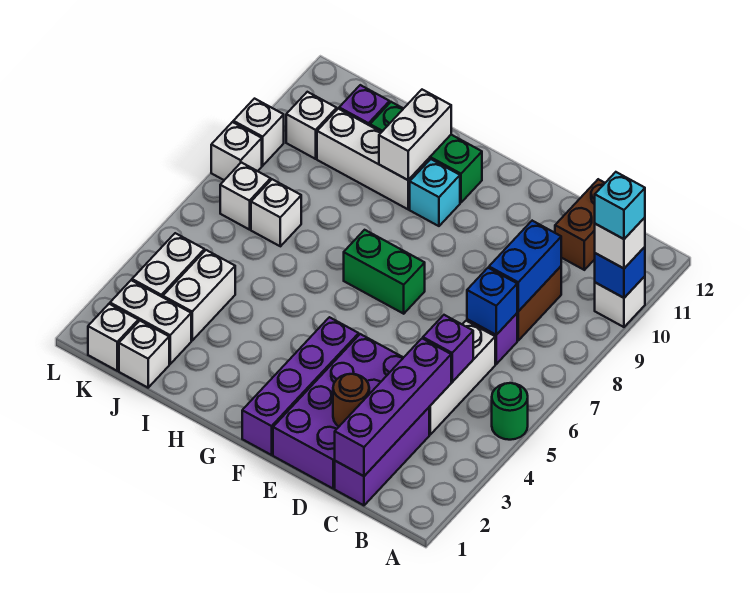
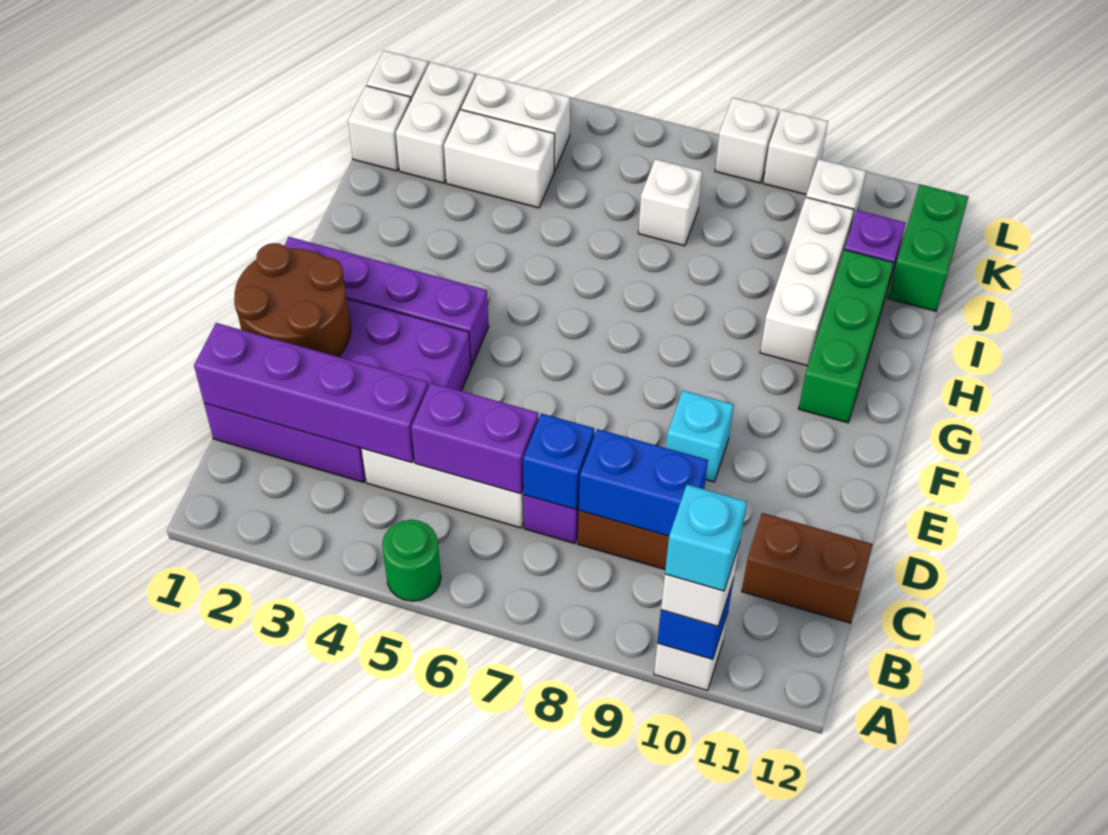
purple 1x1 brick [423,315,473,382] -> purple 1x2 brick [411,383,538,494]
brown 1x1 round brick [333,374,369,426] -> brown 2x2 round brick [234,243,351,357]
green 1x2 brick [344,230,425,314] -> green 1x2 brick moved to [888,184,968,311]
cyan 1x1 brick [410,159,460,226] -> cyan 1x1 brick moved to [666,391,734,482]
white 1x2 brick [379,90,451,180] -> none
white 1x1 brick [220,162,271,230] -> none

